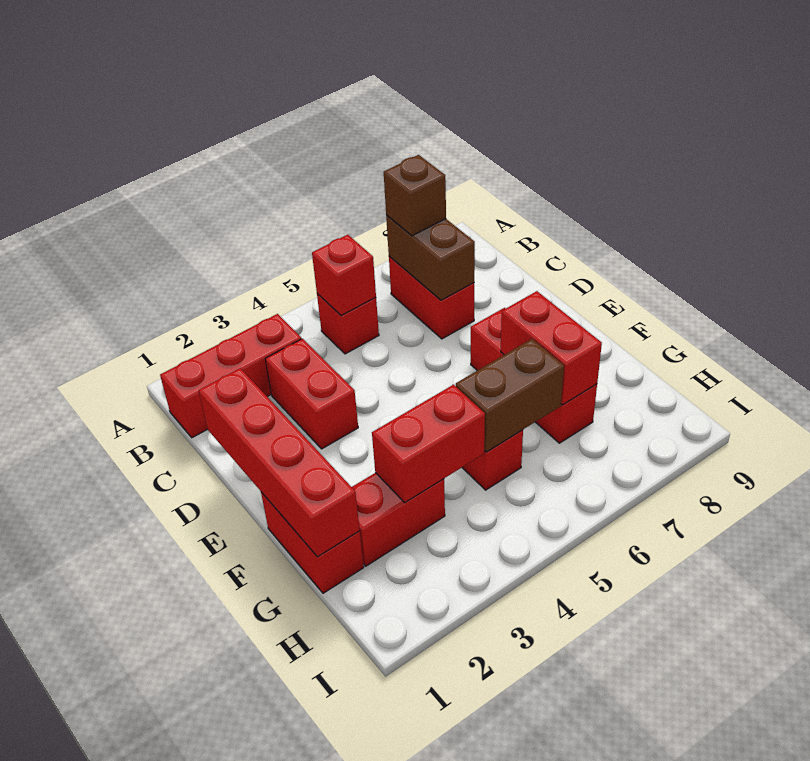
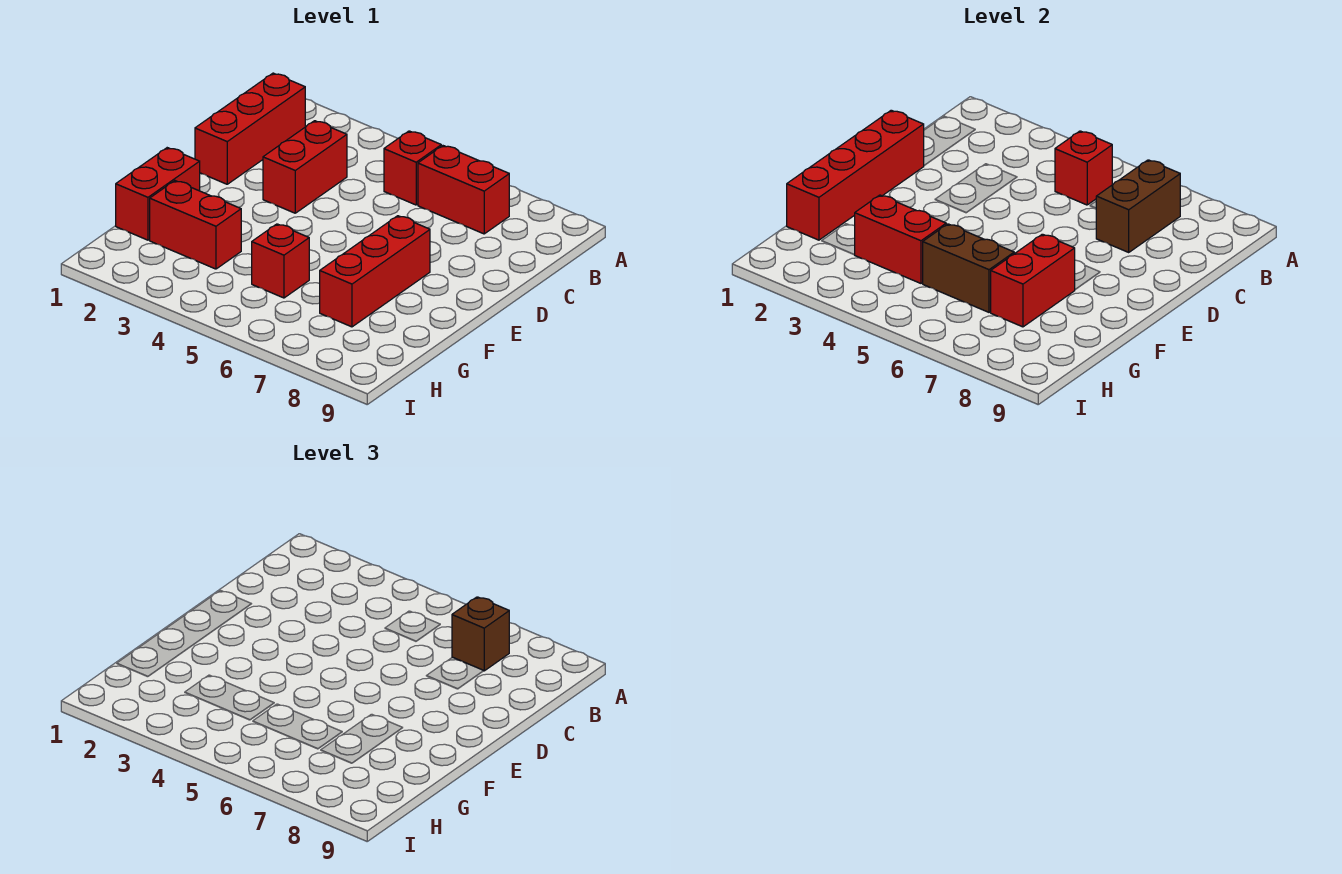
red 1x3 brick [160,314,301,438] -> red 1x3 brick turned to [195,73,305,184]
red 1x2 brick [389,256,474,339] -> red 1x2 brick turned to [418,146,509,234]

